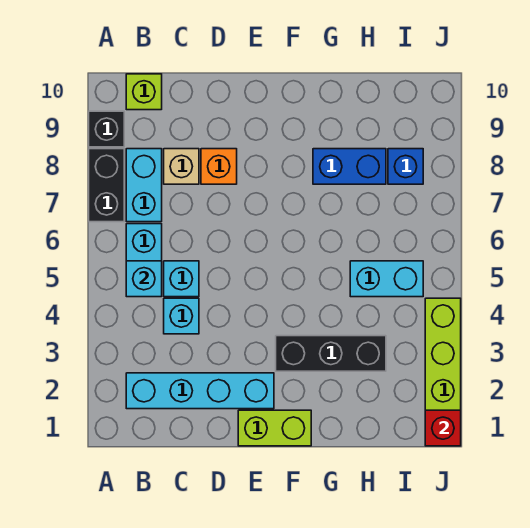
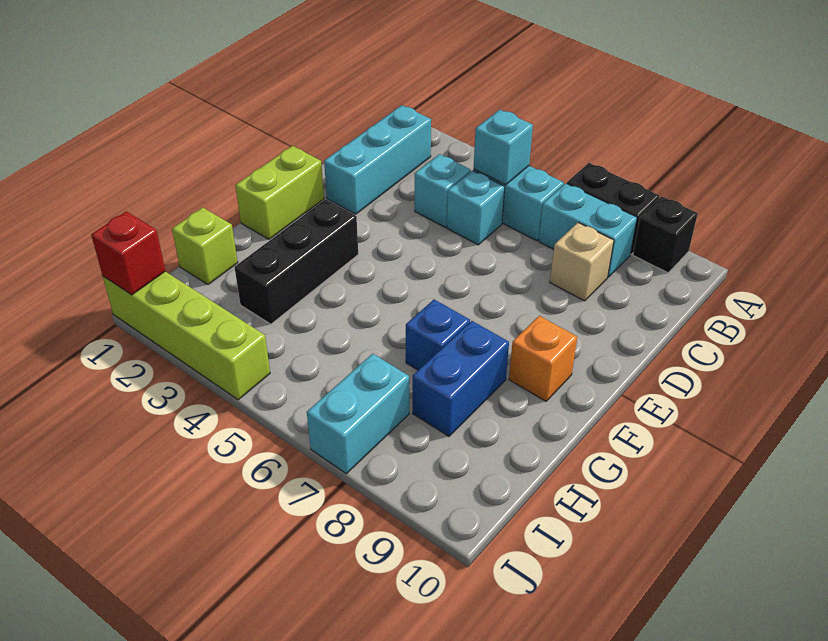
cyan 1x4 brick [126,373,274,409] -> cyan 1x3 brick [324,105,431,214]
lime 1x1 brick [126,74,162,110] -> lime 1x1 brick moved to [172,207,238,285]
orange 1x1 brick [201,149,237,184] -> orange 1x1 brick moved to [509,316,577,401]
cyan 1x2 brick [350,261,423,297] -> cyan 1x2 brick moved to [307,354,409,474]
blue 1x1 brick [388,149,423,184] -> blue 1x1 brick moved to [406,299,470,370]

